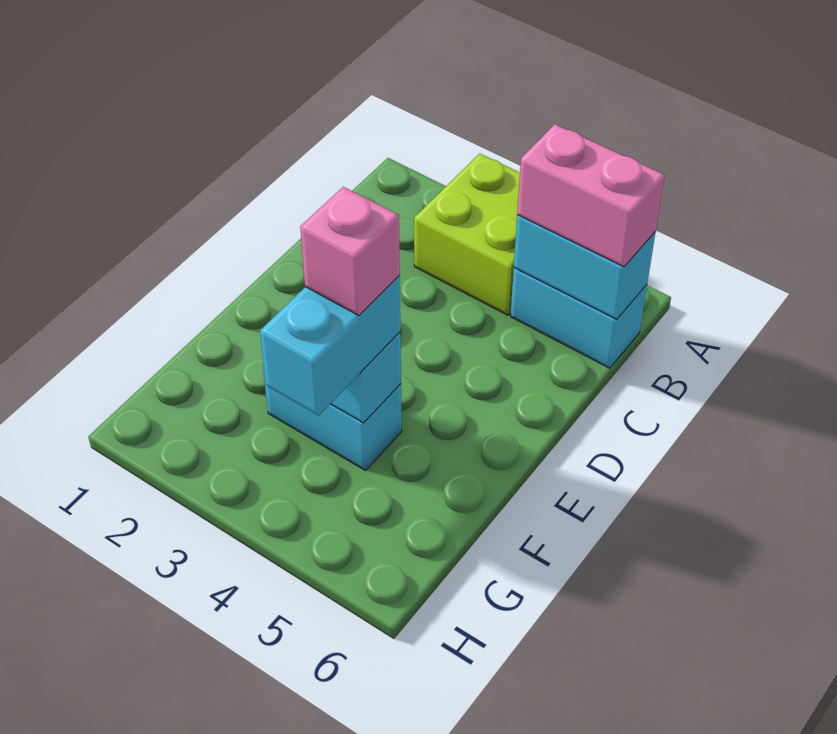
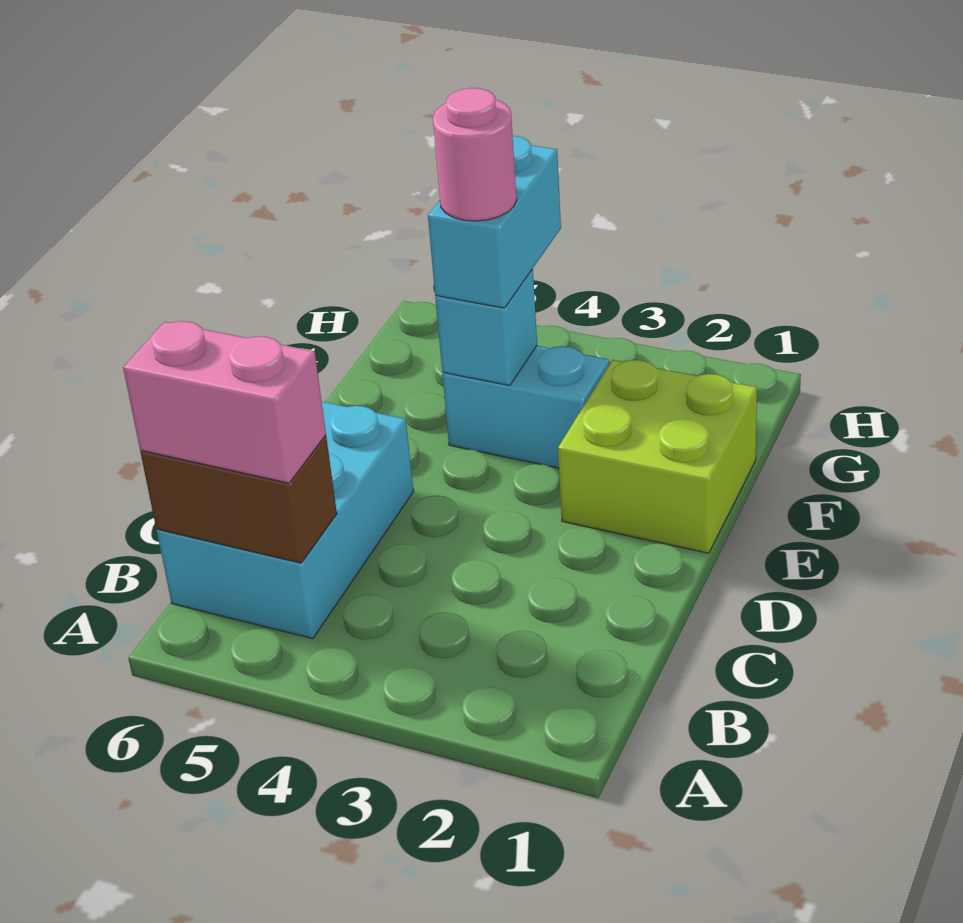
lime 2x2 brick [414,154,520,315] -> lime 2x2 brick moved to [558,360,757,553]
cyan 1x2 brick [511,268,647,368] -> cyan 2x3 brick [157,402,413,639]
cyan 1x2 brick [514,215,656,319] -> brown 1x2 brick [140,435,337,563]
pink 1x1 brick [300,187,400,316] -> pink 1x1 round brick [433,88,517,221]

